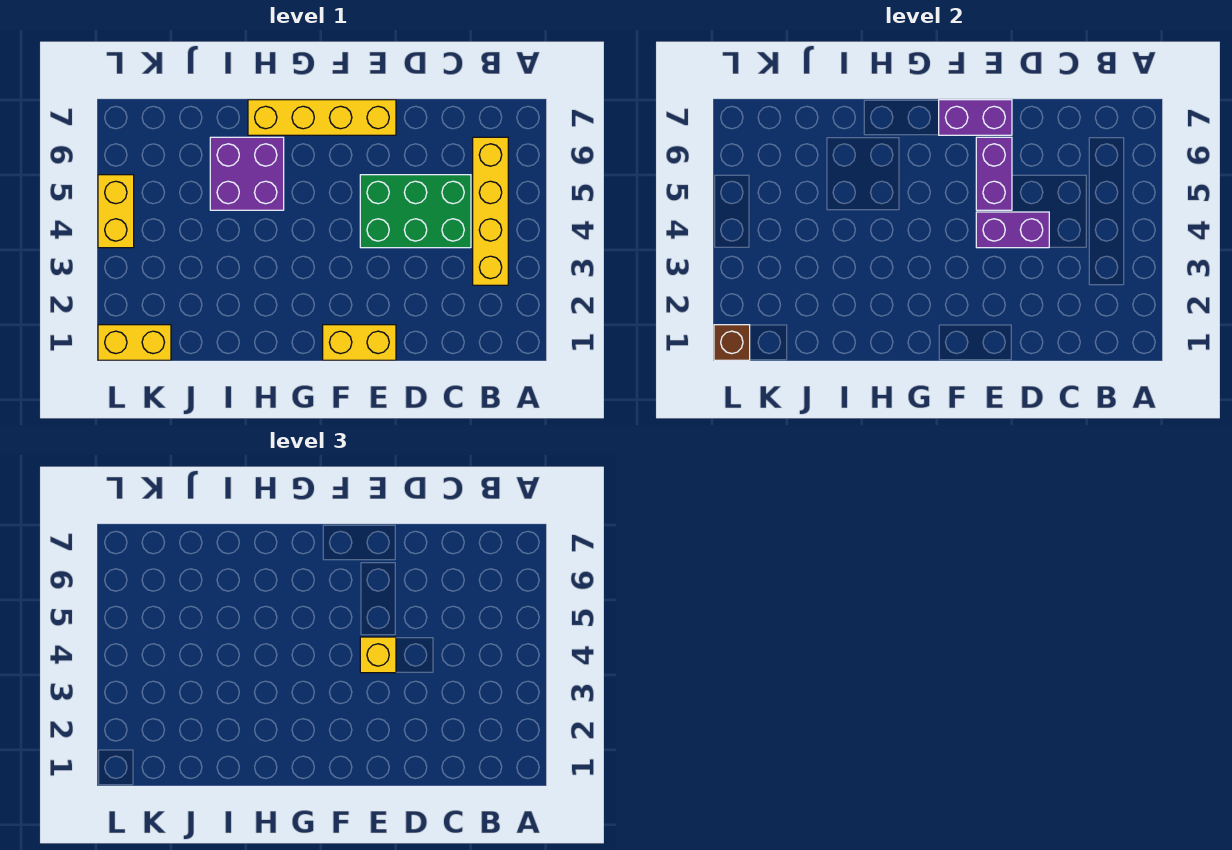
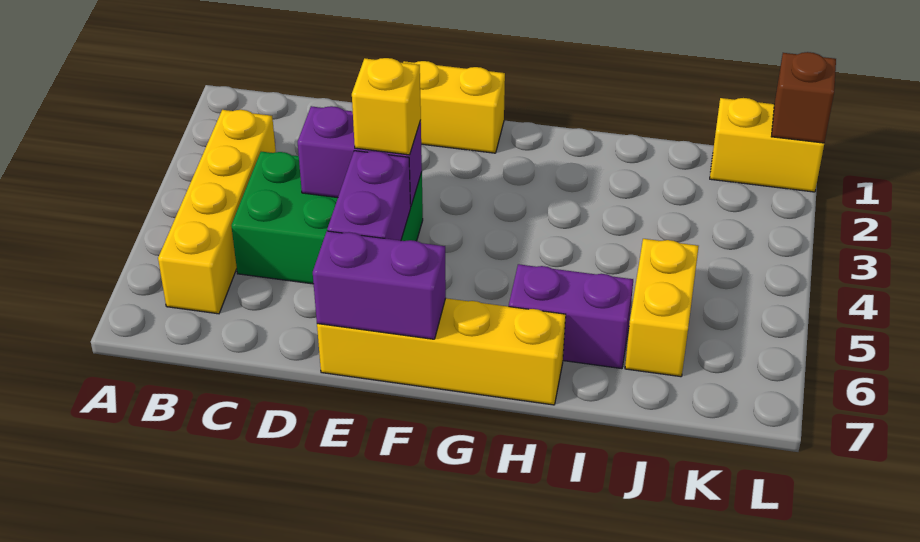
purple 2x2 brick [210,137,284,210] -> purple 1x2 brick [509,264,633,369]
yellow 1x2 brick [98,175,134,248] -> yellow 1x2 brick moved to [625,239,699,377]

